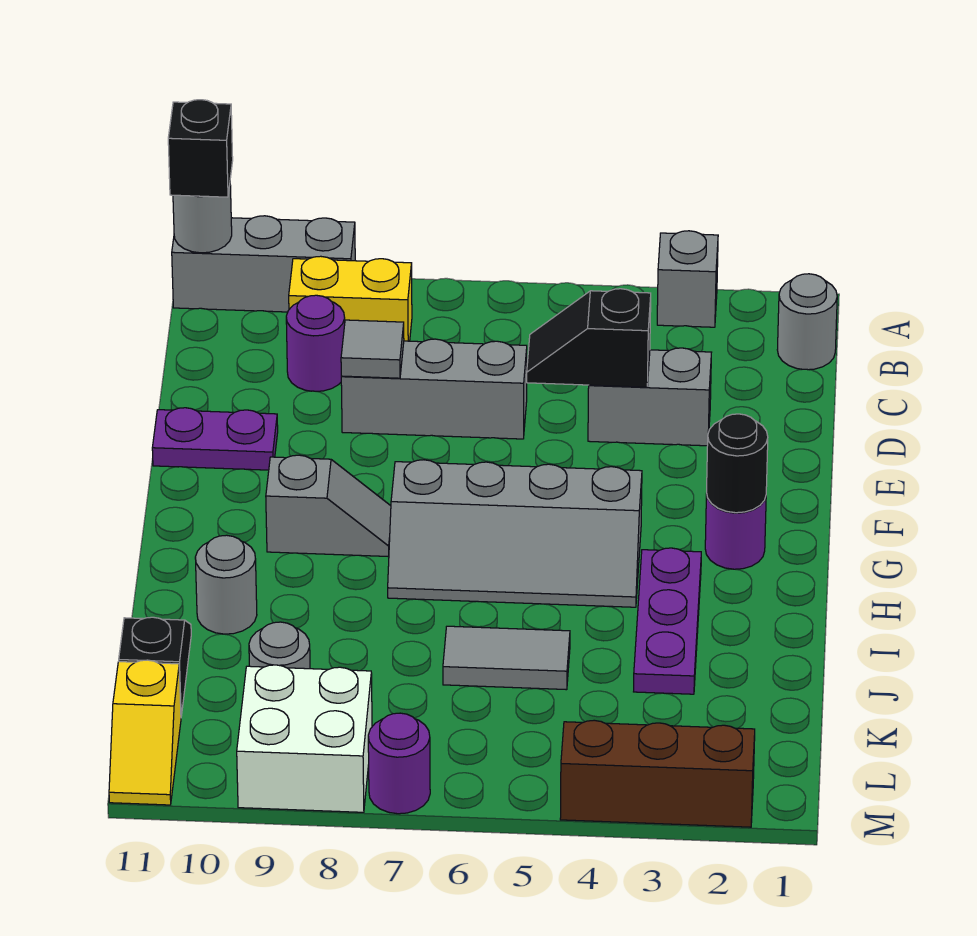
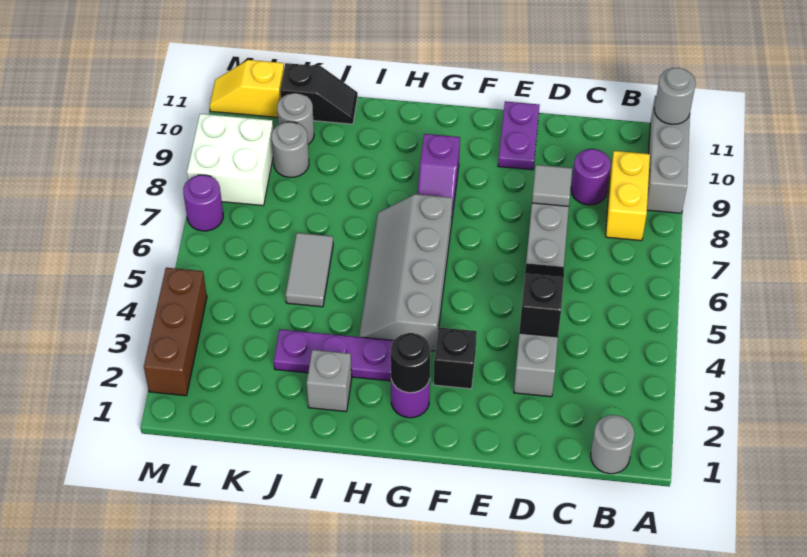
grey 1x1 brick [657,231,718,327] -> grey 1x1 brick moved to [307,350,352,411]
black 1x1 brick [168,100,233,197] -> black 1x1 brick moved to [434,327,477,389]
grey 1x2 slope [266,455,391,556] -> purple 1x2 slope [418,134,460,217]
grey 1x1 round brick [195,535,257,634] -> grey 1x1 round brick moved to [277,93,314,144]

